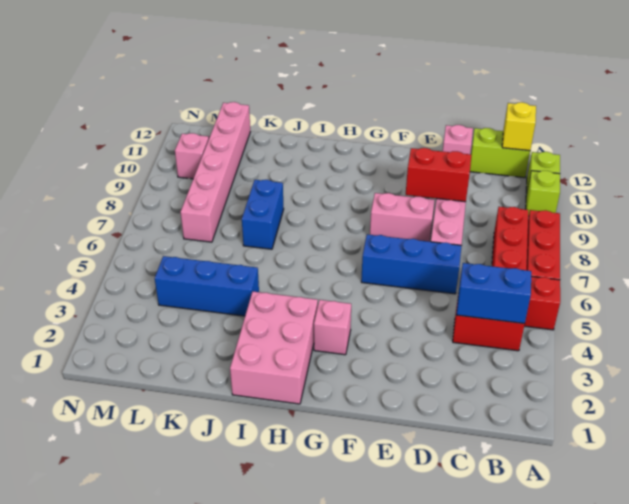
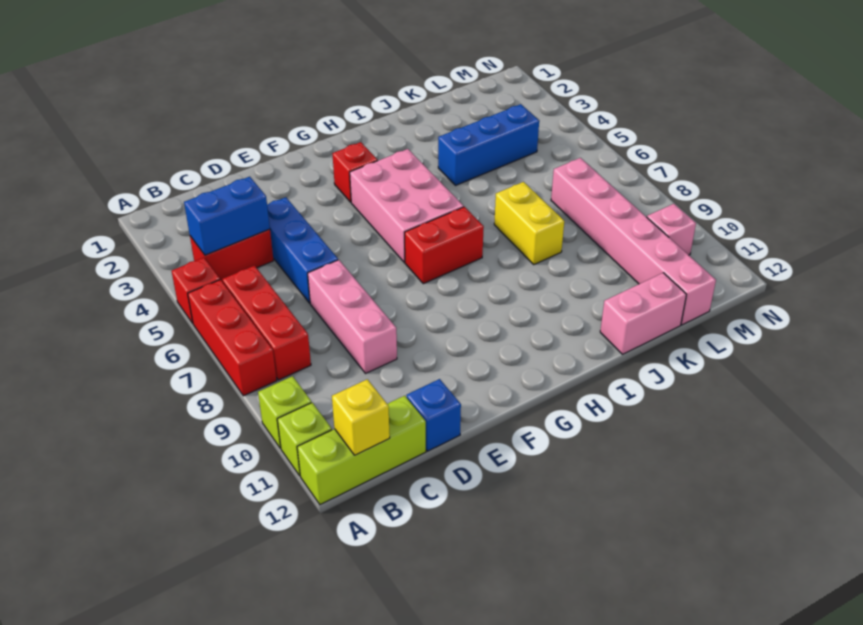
lime 1x2 brick [470,128,530,178] -> lime 1x3 brick [297,396,426,505]
blue 1x3 brick [361,234,462,294] -> blue 1x3 brick turned to [267,197,338,303]
red 1x2 brick [406,148,471,202] -> red 1x2 brick moved to [405,207,484,284]
pink 1x1 brick [443,125,473,154] -> blue 1x1 brick [407,379,461,451]
pink 1x2 brick [370,193,435,242] -> pink 1x2 brick moved to [600,273,686,354]
pink 1x1 brick [314,300,351,355] -> red 1x1 brick [332,142,378,202]
pink 2x3 brick [230,292,318,404] -> pink 2x3 brick moved to [350,149,464,262]
blue 1x2 brick [242,180,284,249] -> yellow 1x2 brick [494,182,564,264]

